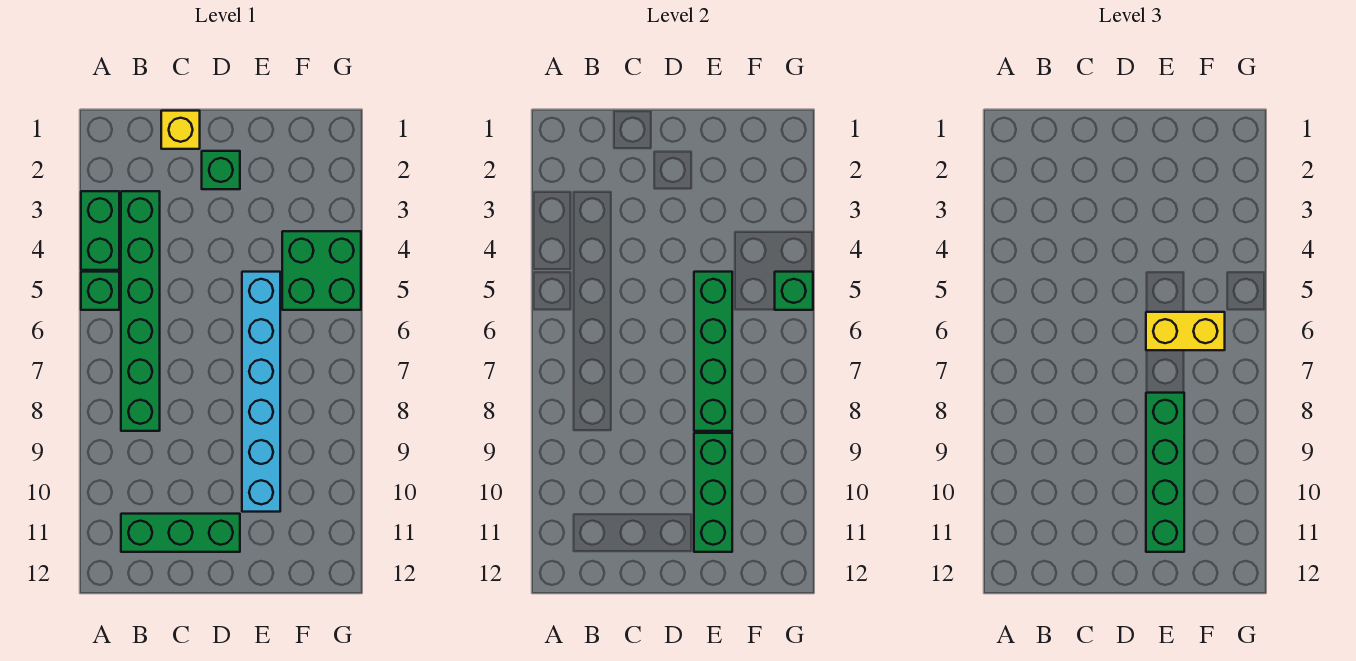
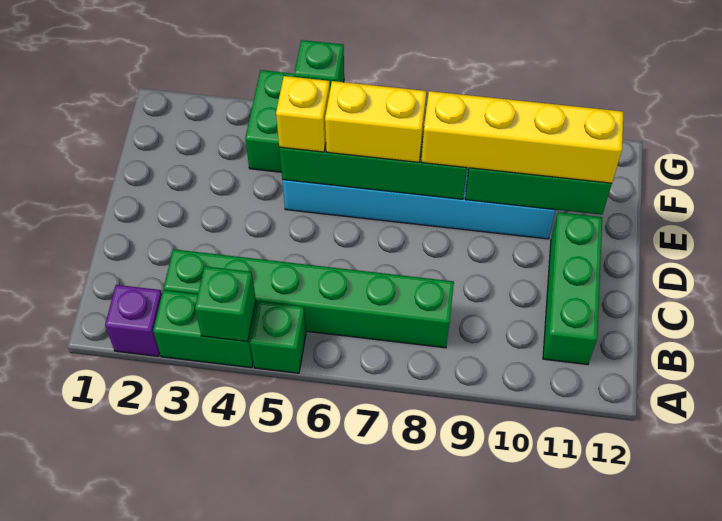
none -> purple 1x1 brick [105,285,162,356]
yellow 1x1 brick [161,111,200,149] -> yellow 1x1 brick moved to [276,76,330,152]
green 1x1 brick [202,151,240,189] -> green 1x1 brick moved to [195,266,256,342]
yellow 1x2 brick [1146,312,1225,350] -> yellow 1x2 brick turned to [325,81,426,162]
green 1x4 brick [1146,393,1184,552] -> yellow 1x4 brick [422,91,623,183]

